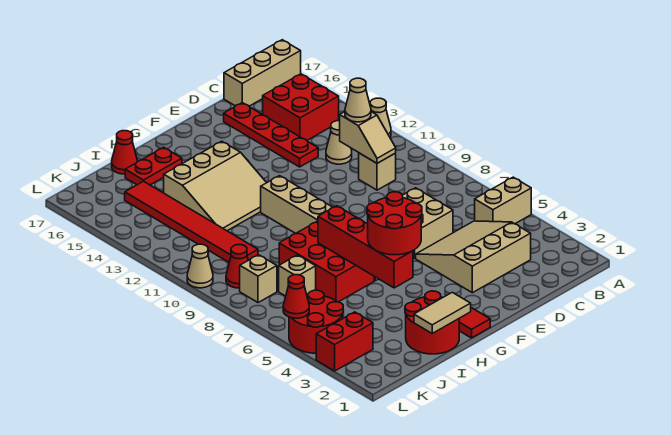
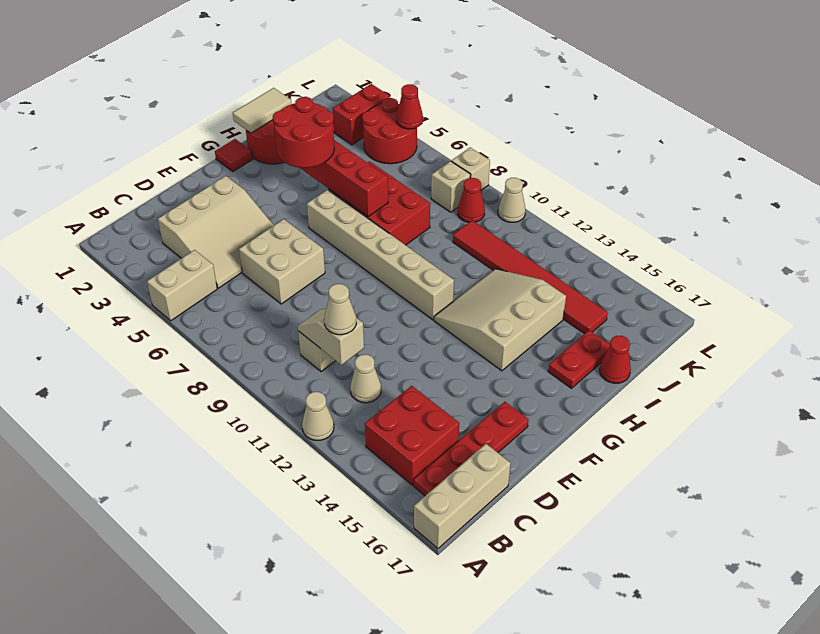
red 1x4 plate [224,103,318,167] -> red 1x4 plate turned to [414,402,529,496]
tan 1x1 brick [279,255,316,296] -> tan 1x1 brick moved to [451,148,490,190]

